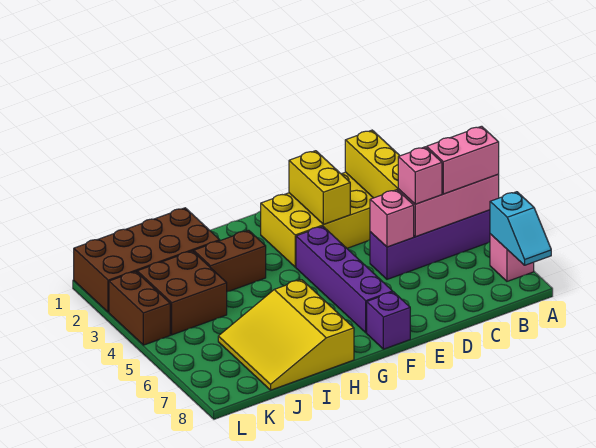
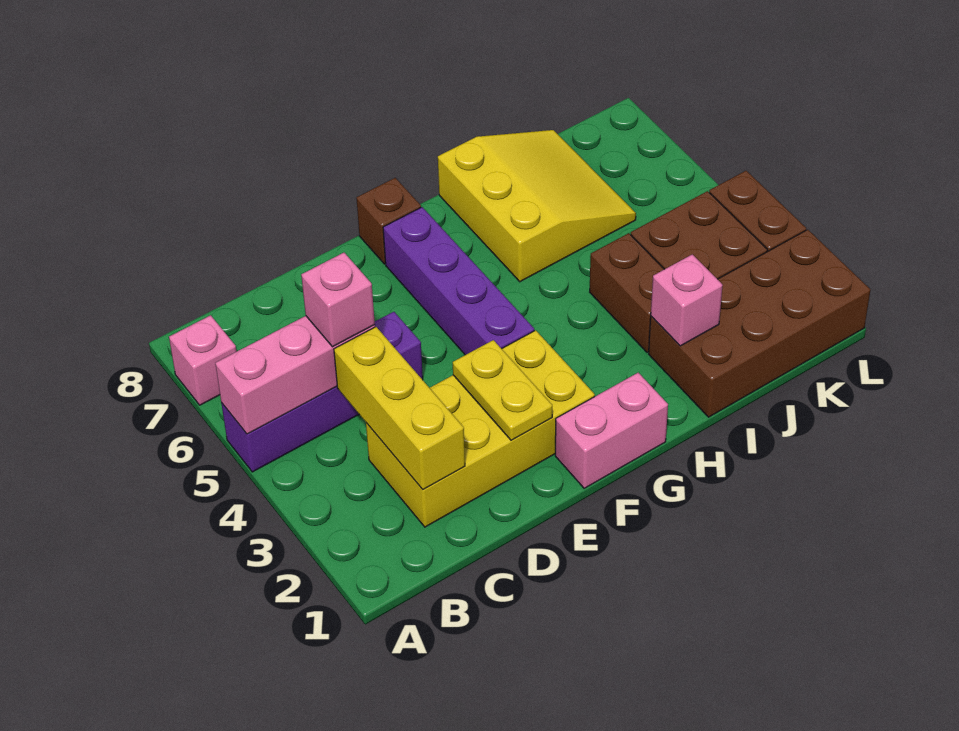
pink 1x2 brick [427,126,499,194] -> pink 1x2 brick moved to [555,373,668,488]
cyan 1x2 slope [490,192,551,265] -> none
pink 1x1 brick [370,190,414,247] -> pink 1x1 brick moved to [651,254,723,346]
yellow 1x2 brick [289,151,350,224] -> yellow 1x2 plate [453,340,552,440]
purple 1x1 brick [367,292,410,349] -> brown 1x1 brick [356,178,421,264]
brown 1x2 brick [194,230,266,292] -> brown 1x2 brick turned to [590,233,664,353]

